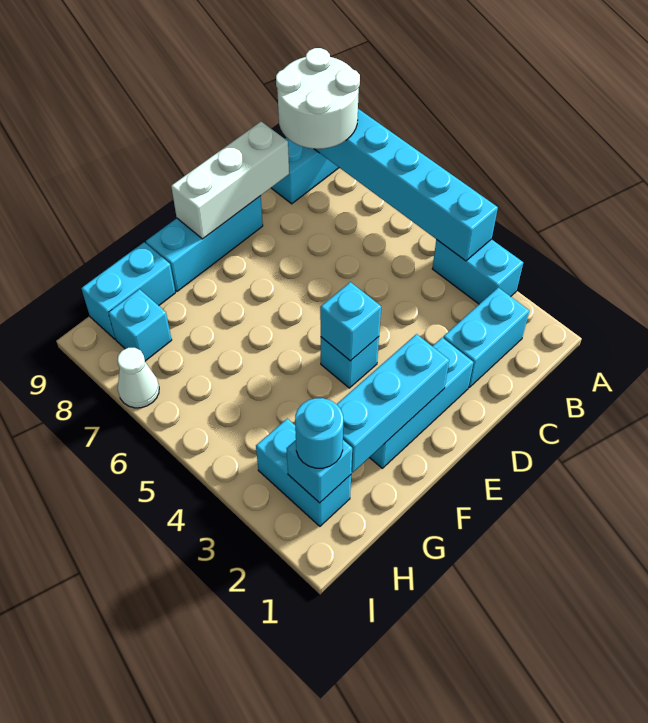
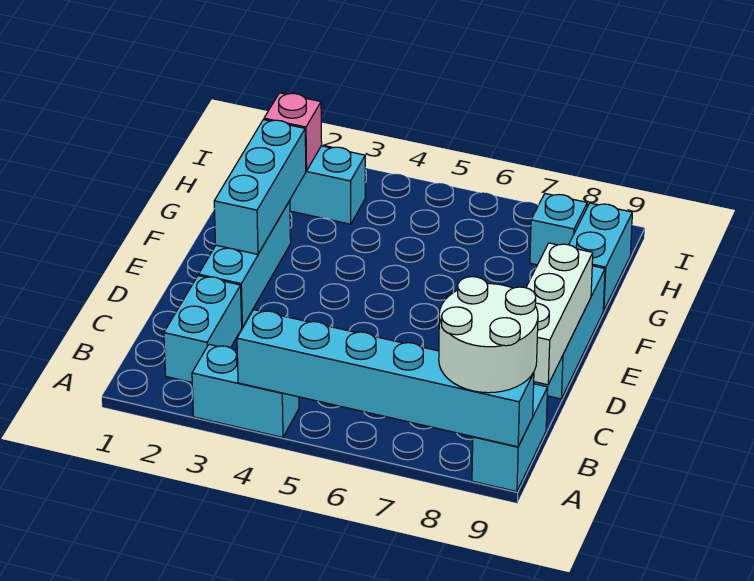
cyan 1x1 brick [321,337,379,388] -> none
cyan 1x1 brick [320,282,381,361] -> none
cyan 1x1 brick [287,440,352,503] -> pink 1x1 brick [264,93,322,171]
cyan 1x1 round brick [295,398,343,468] -> none
white 1x1 cone [117,348,159,408] -> none

